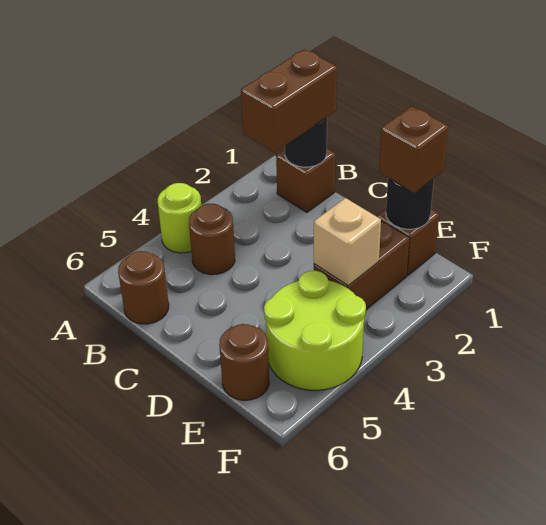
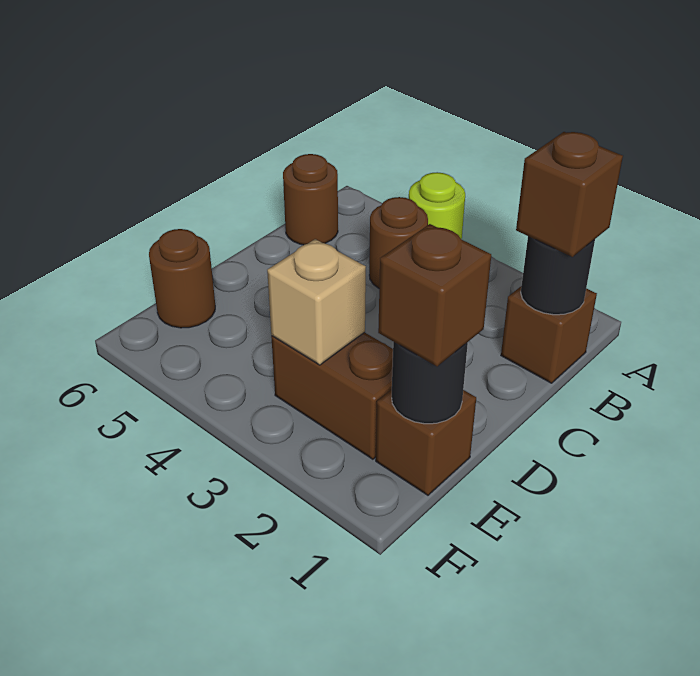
brown 1x2 brick [241,49,337,152] -> brown 1x1 brick [516,132,623,257]
lime 2x2 round brick [264,271,366,390] -> none

